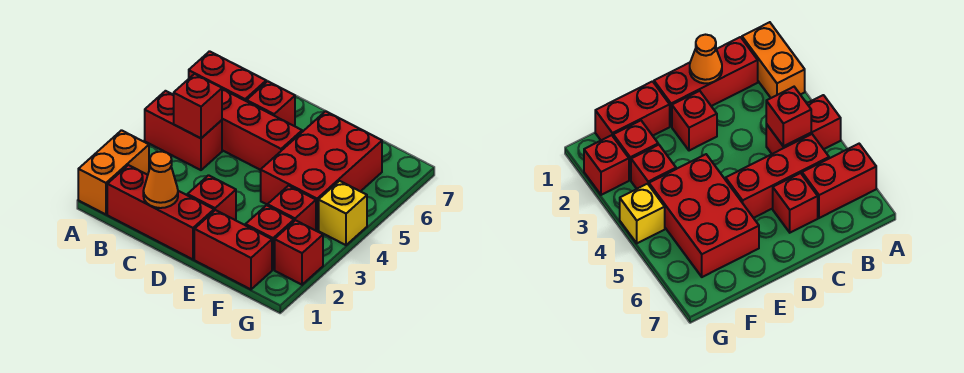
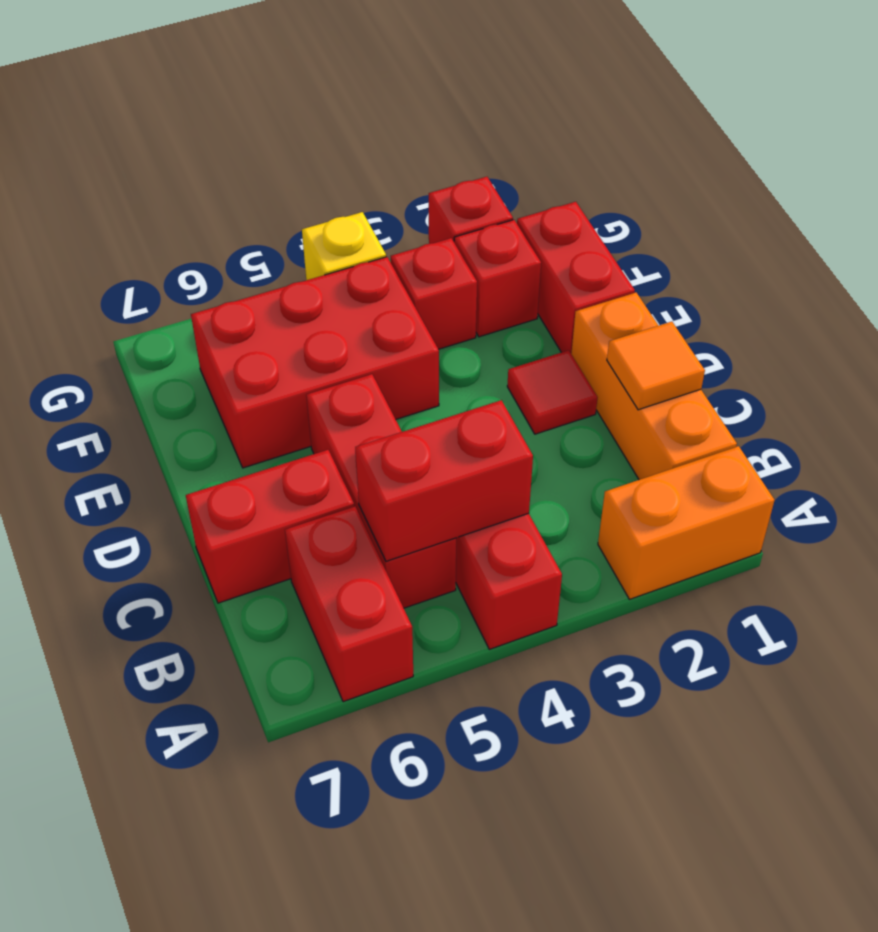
red 1x3 brick [107,165,214,259] -> orange 1x3 brick [571,293,737,480]
red 1x1 brick [174,74,222,138] -> red 1x2 brick [355,400,533,561]
orange 1x1 cone [143,152,178,208] -> orange 1x1 tile [607,322,705,410]
red 1x1 brick [247,81,295,126] -> red 1x2 brick [186,450,354,603]
red 1x1 brick [187,175,236,220] -> red 1x1 tile [507,350,598,434]

